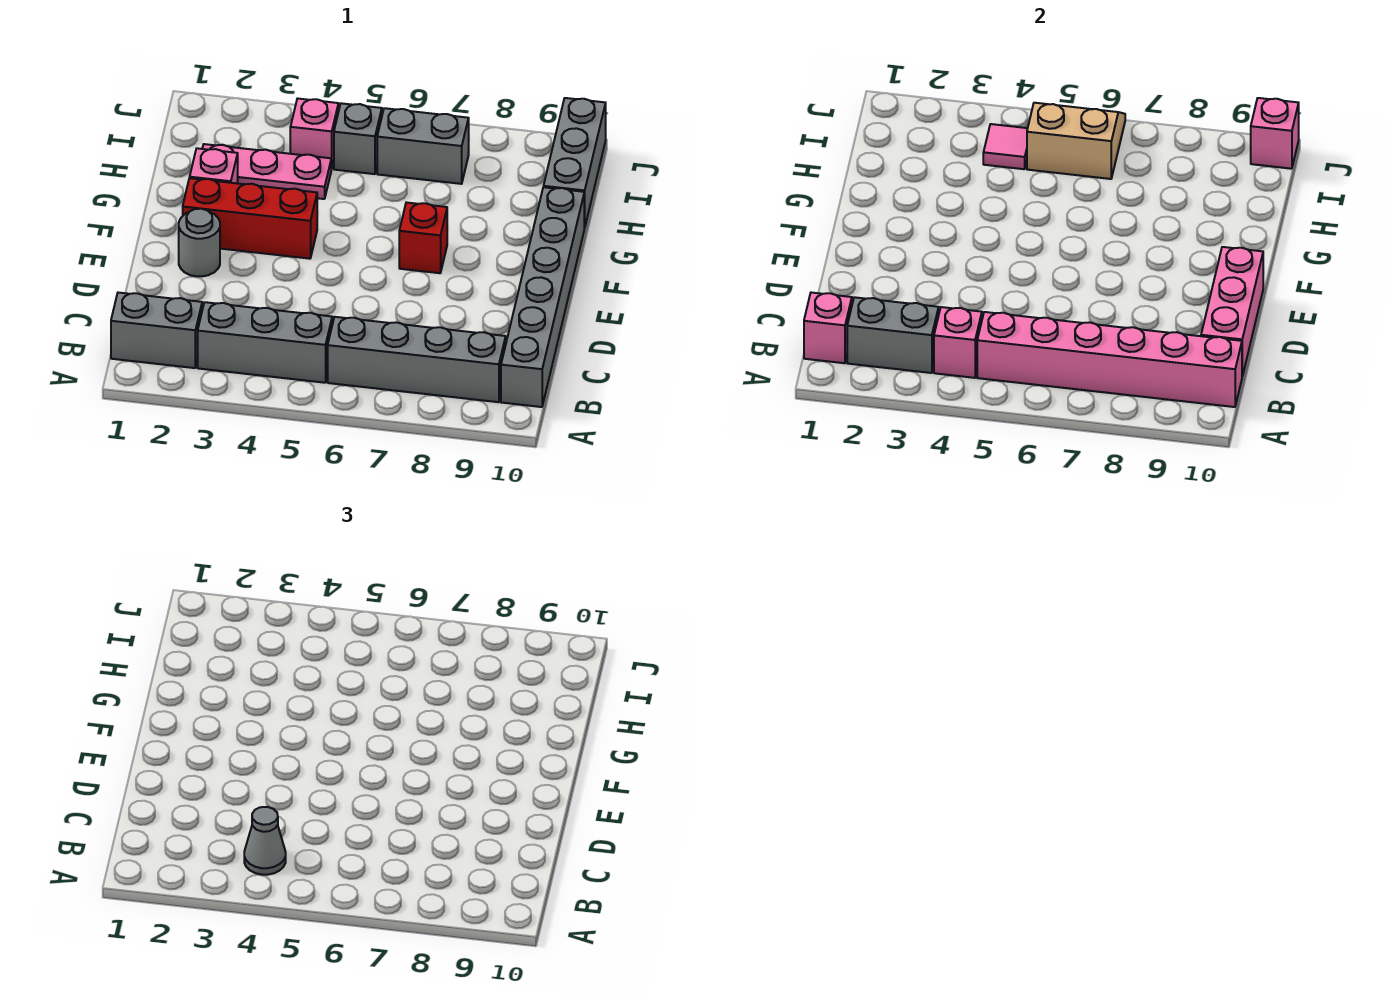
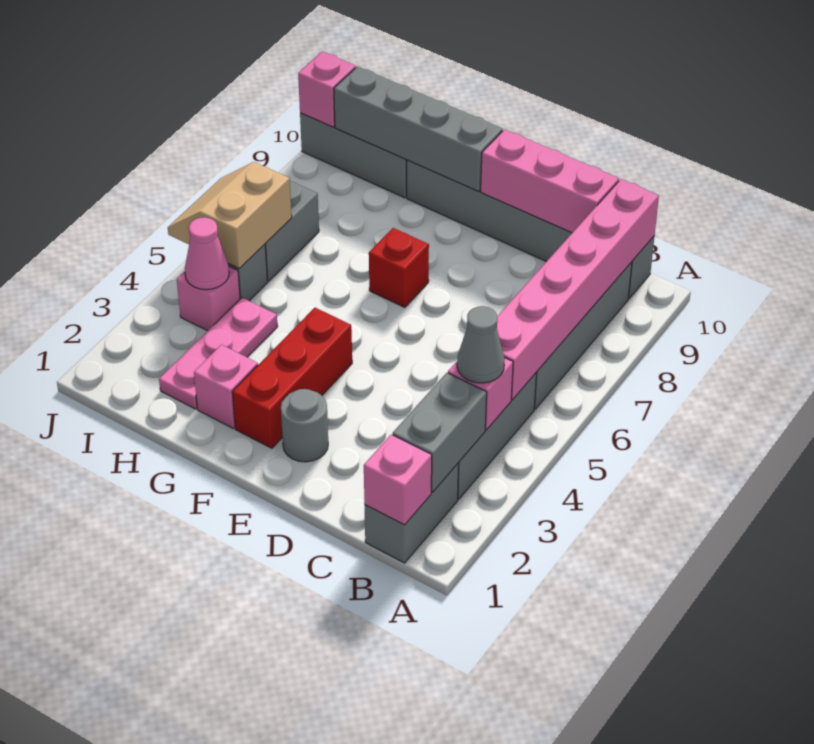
none -> grey 1x4 brick [334,66,503,192]
pink 1x1 tile [983,124,1028,169] -> pink 1x1 cone [185,217,229,290]

